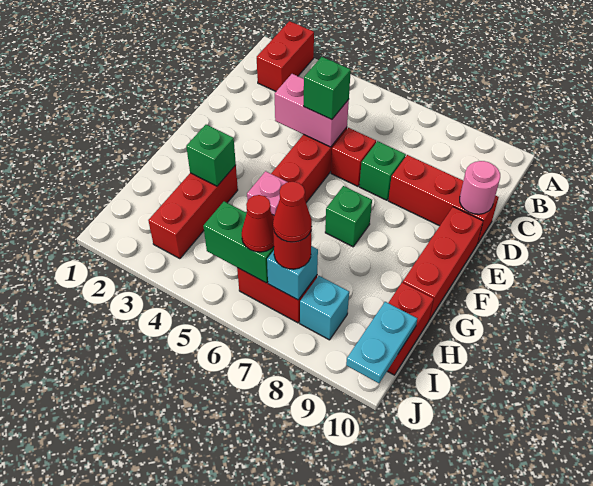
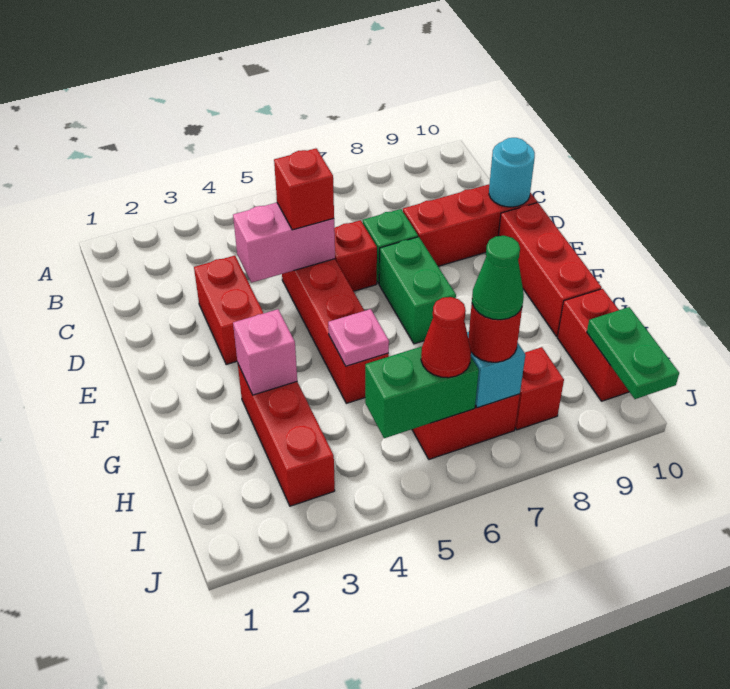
red 1x2 brick [257,21,314,91] -> red 1x2 brick moved to [194,256,263,365]
green 1x1 brick [304,57,351,120] -> red 1x1 brick [274,148,334,230]
pink 1x1 round brick [460,161,500,214] -> cyan 1x1 round brick [489,138,535,207]
green 1x1 brick [325,186,372,247] -> green 1x2 brick [379,237,456,344]
green 1x1 brick [186,125,236,186] -> pink 1x1 brick [233,309,297,395]
red 1x1 cone [273,182,312,242] -> green 1x1 cone [472,236,524,320]
cyan 1x1 brick [300,276,349,340] -> red 1x1 brick [515,347,564,430]
cyan 1x2 plate [346,302,417,383] -> green 1x2 plate [587,307,679,399]

